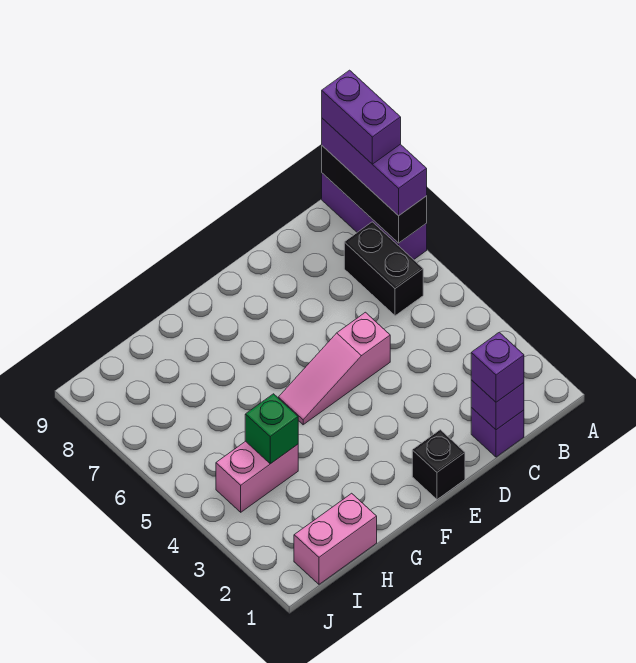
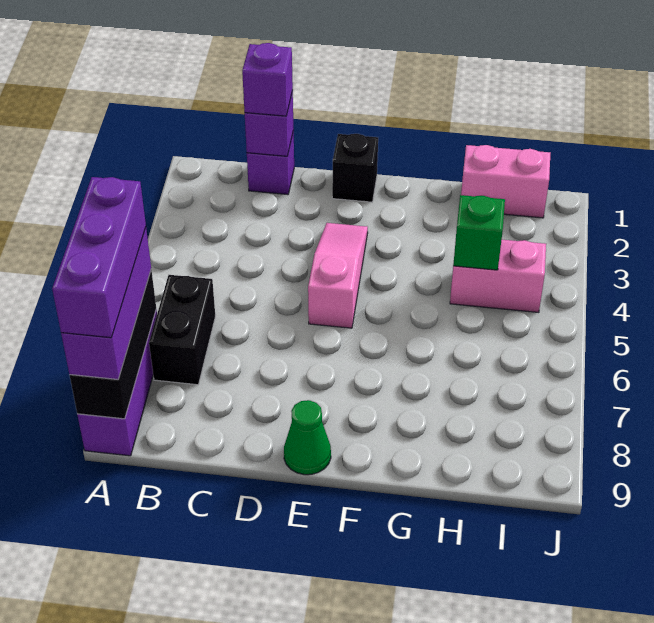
purple 1x2 brick [322,70,401,164] -> purple 1x3 brick [52,177,146,338]
pink 1x3 slope [278,312,390,425] -> pink 1x3 slope turned to [308,223,368,328]
none -> green 1x1 cone [284,400,331,475]

